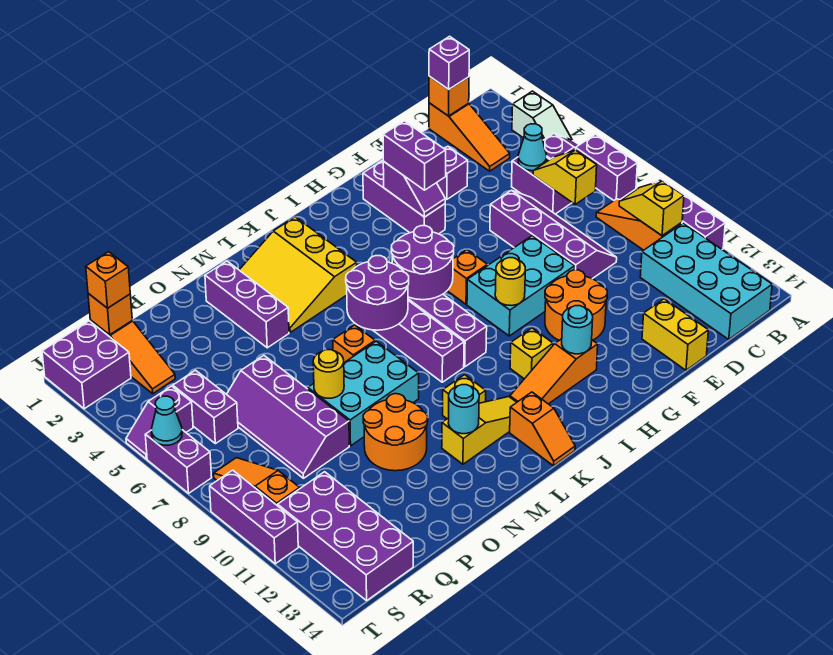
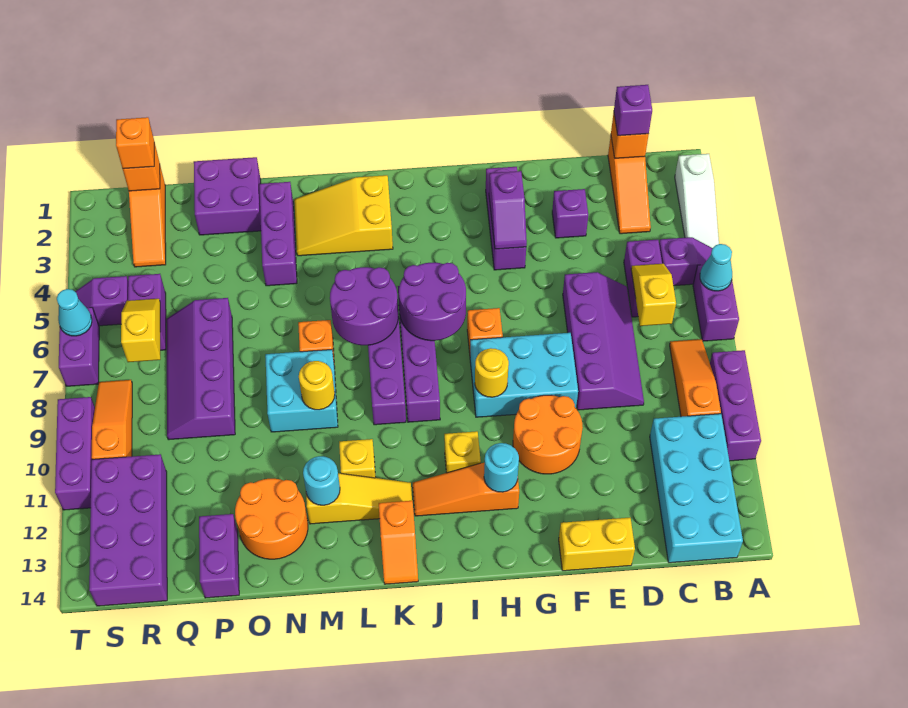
white 1x2 slope [512,91,572,140] -> white 1x3 slope [675,154,719,248]
yellow 1x2 slope [619,181,684,236] -> yellow 1x2 slope moved to [121,299,160,362]
cyan 1x1 cone [518,124,547,171] -> cyan 1x1 cone moved to [700,244,732,291]
yellow 1x2 brick [642,299,708,370] -> yellow 1x2 brick turned to [559,518,635,571]
purple 1x2 brick [383,121,446,190] -> purple 1x2 brick moved to [199,514,239,598]
yellow 3x3 slope [240,217,357,332] -> yellow 2x3 slope [294,175,393,256]
cyan 2x3 brick [308,341,419,446] -> cyan 2x2 brick [265,350,338,432]
orange 2x2 round brick [363,394,428,471] -> orange 2x2 round brick moved to [235,479,308,559]
yellow 1x1 round brick [313,350,344,398] -> yellow 1x1 round brick moved to [299,361,335,410]
purple 2x2 brick [42,321,131,409] -> purple 2x2 brick moved to [194,157,261,235]

